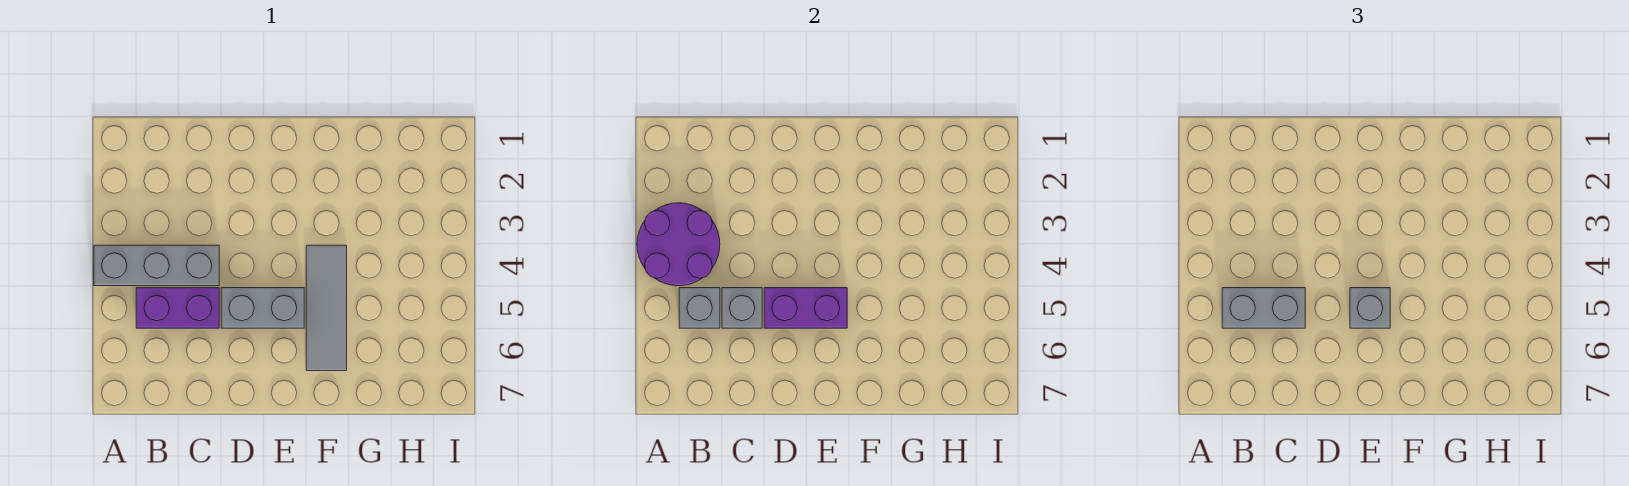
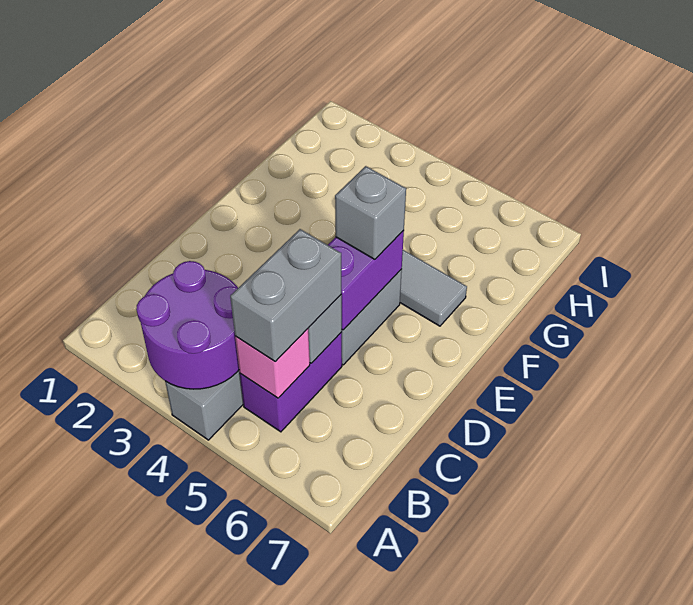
grey 1x1 brick [679,288,720,328] -> pink 1x1 brick [235,329,310,398]

